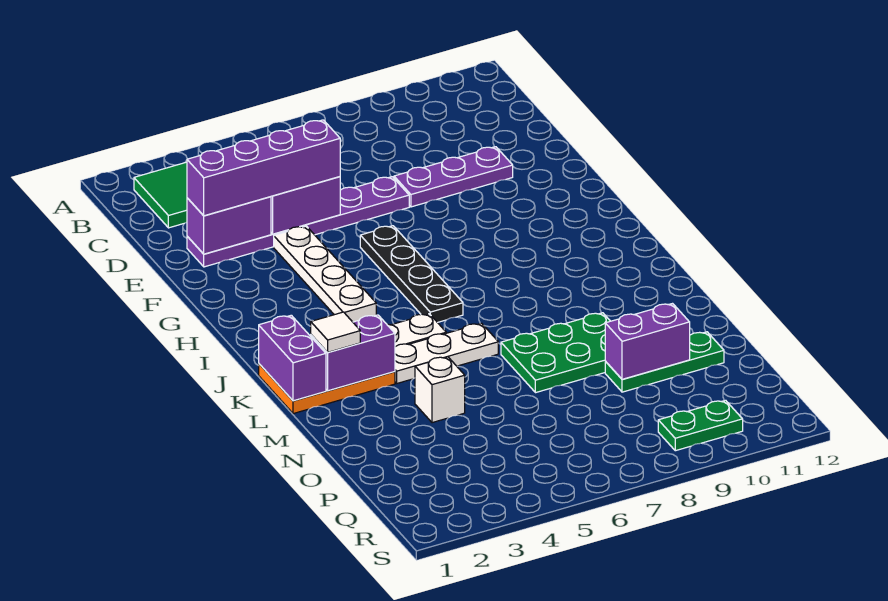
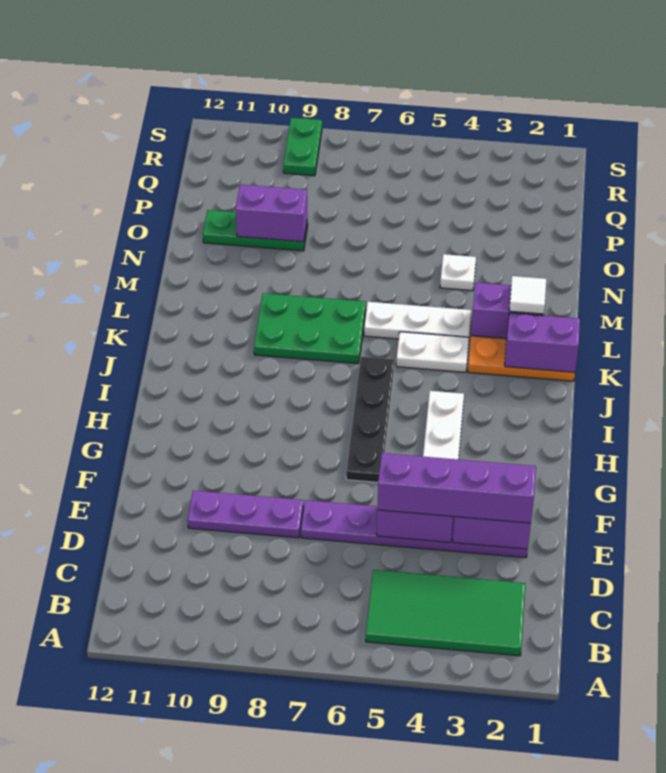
purple 1x2 brick [259,315,326,401] -> purple 1x2 brick turned to [505,313,580,372]
green 2x3 plate [501,313,610,393] -> green 2x3 plate moved to [254,293,366,364]
white 1x1 brick [415,357,465,423] -> white 1x1 plate [440,254,476,291]
green 1x2 plate [658,400,743,451] -> green 1x2 plate turned to [283,118,322,176]

